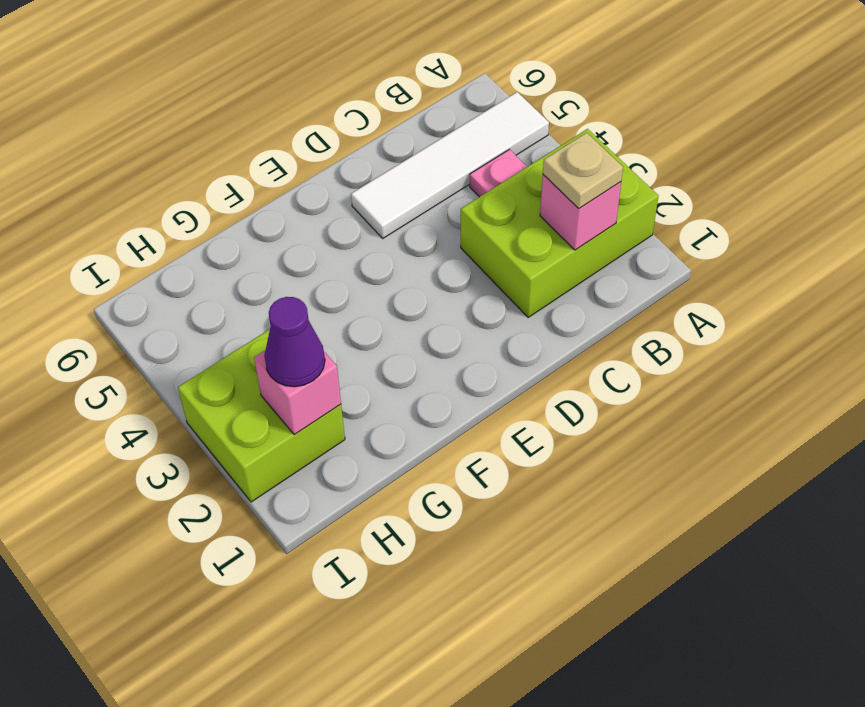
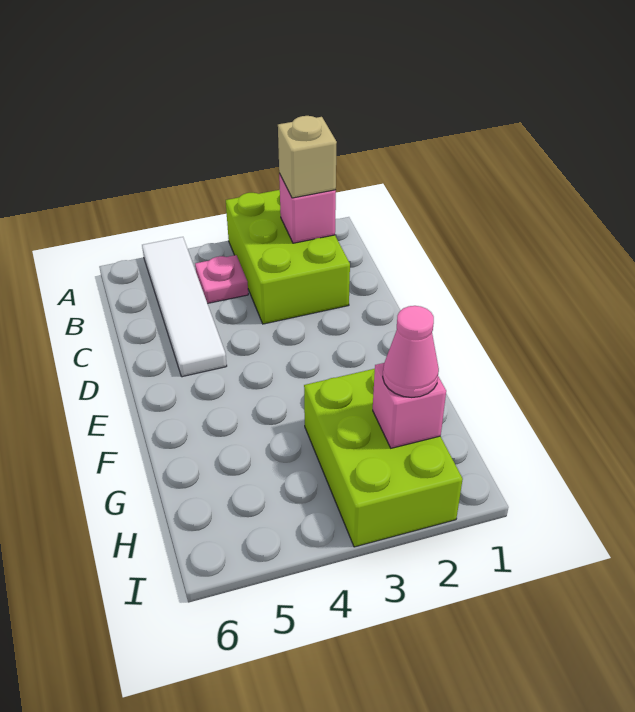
tan 1x1 plate [543,133,623,209] -> tan 1x1 brick [278,116,337,198]
lime 2x2 brick [178,329,345,502] -> lime 2x3 brick [304,369,463,547]
purple 1x1 cone [264,297,325,387] -> pink 1x1 cone [383,306,439,397]

